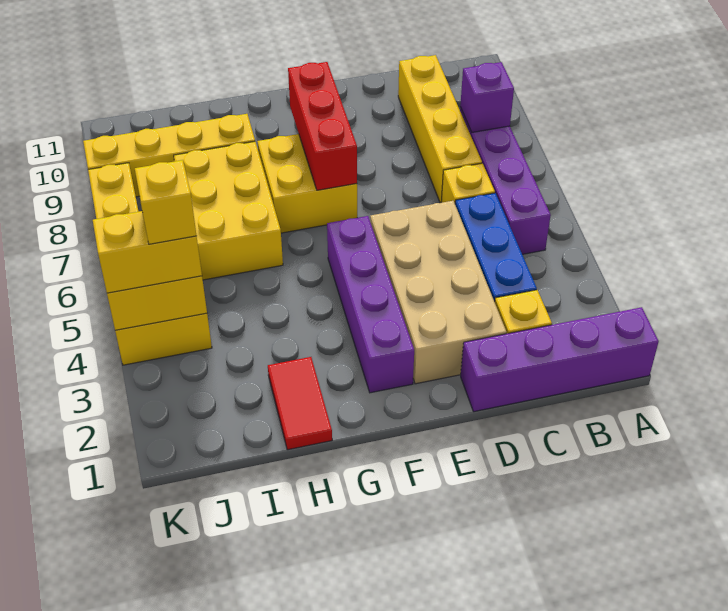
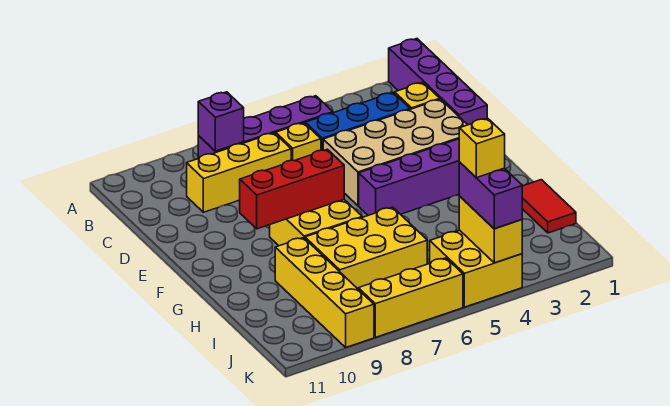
yellow 1x4 brick [398,55,482,203] -> yellow 1x3 brick [187,133,291,212]
red 1x2 tile [268,357,332,450] -> red 1x2 tile turned to [522,180,576,233]
yellow 1x2 brick [93,211,202,293] -> purple 1x2 brick [459,162,522,229]

